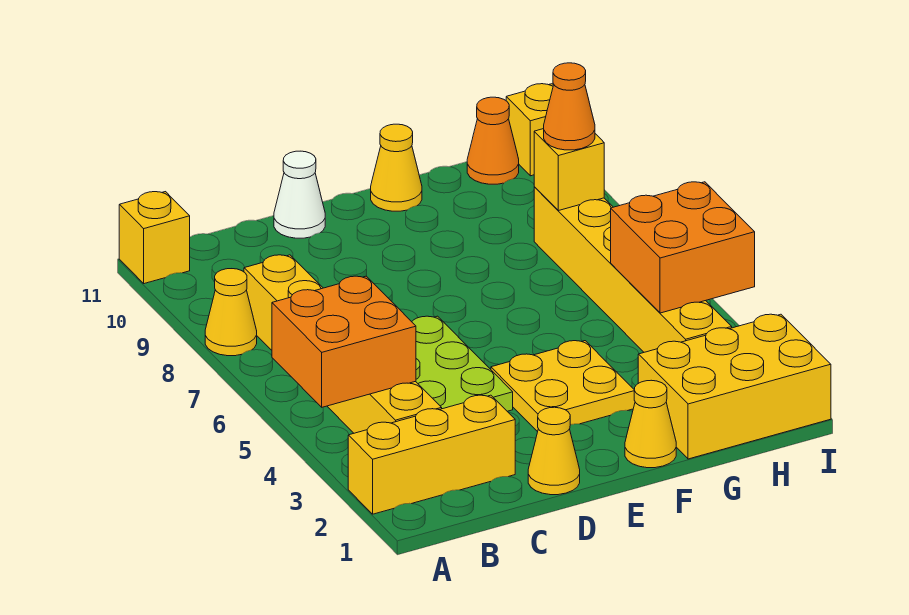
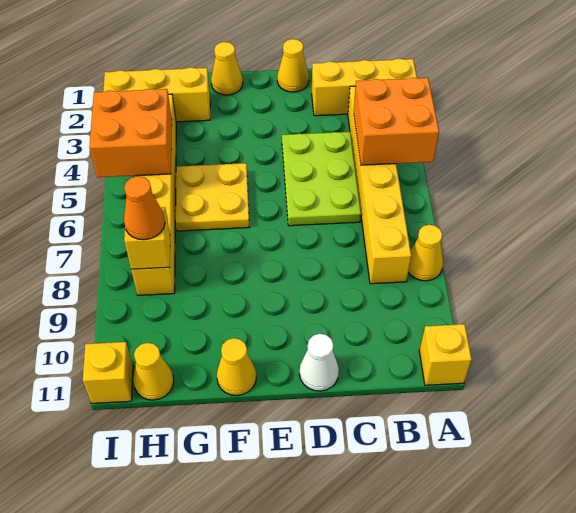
yellow 2x2 plate [491,341,635,432] -> yellow 2x2 plate moved to [176,163,249,231]
yellow 2x3 brick [638,314,831,459] -> yellow 1x3 brick [103,67,210,122]
orange 1x1 cone [467,97,519,184] -> yellow 1x1 cone [133,343,174,400]

